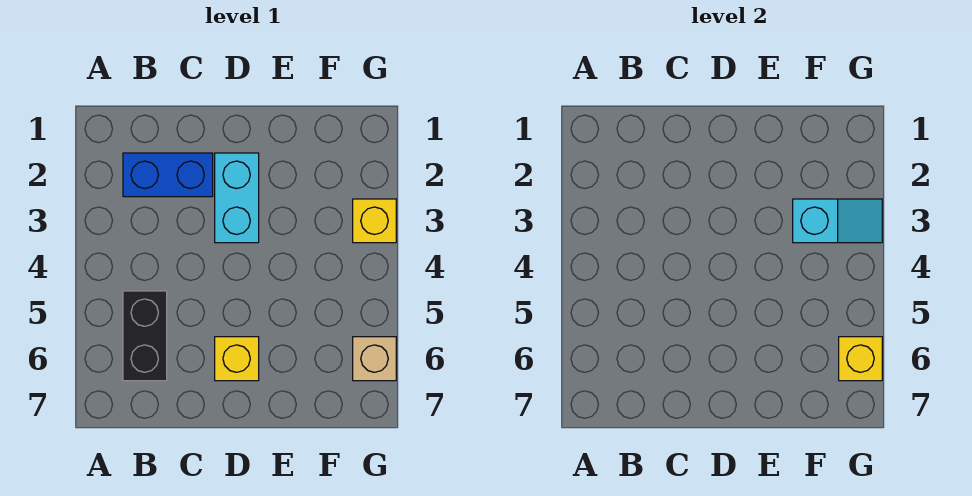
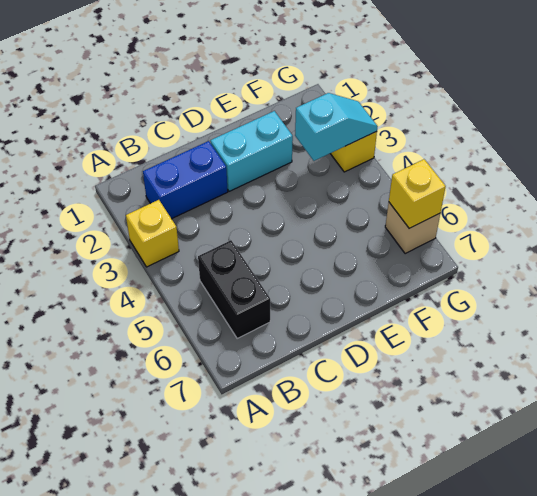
cyan 1x2 brick [215,153,259,243] -> cyan 1x2 brick turned to [210,111,293,191]
yellow 1x1 brick [215,337,259,381] -> yellow 1x1 brick moved to [126,200,179,267]

